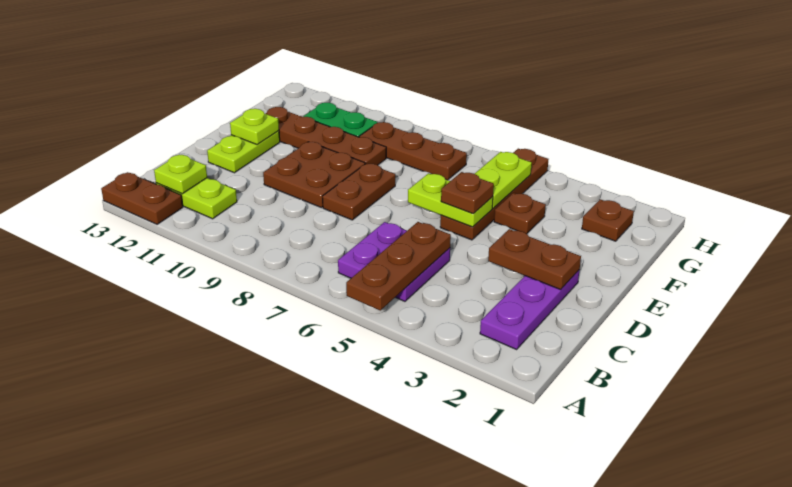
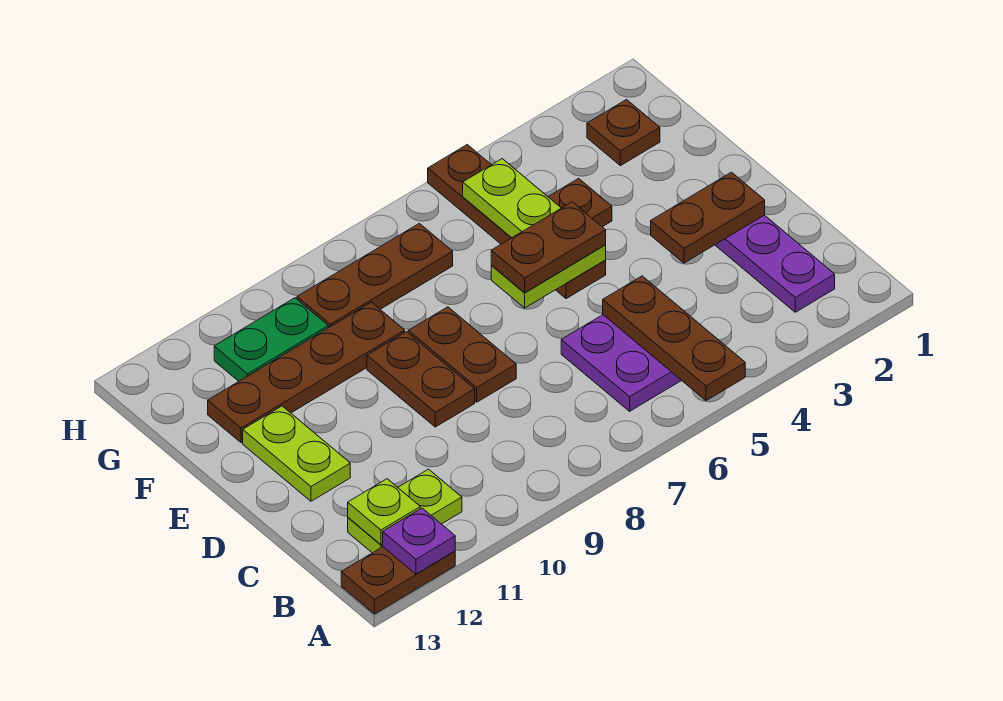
none -> purple 1x1 plate [383,508,455,574]
brown 2x2 plate [263,142,365,208] -> brown 1x2 plate [367,332,475,427]
brown 1x1 plate [441,172,494,214] -> brown 1x2 plate [491,202,606,293]
lime 1x1 plate [230,109,279,145] -> none

